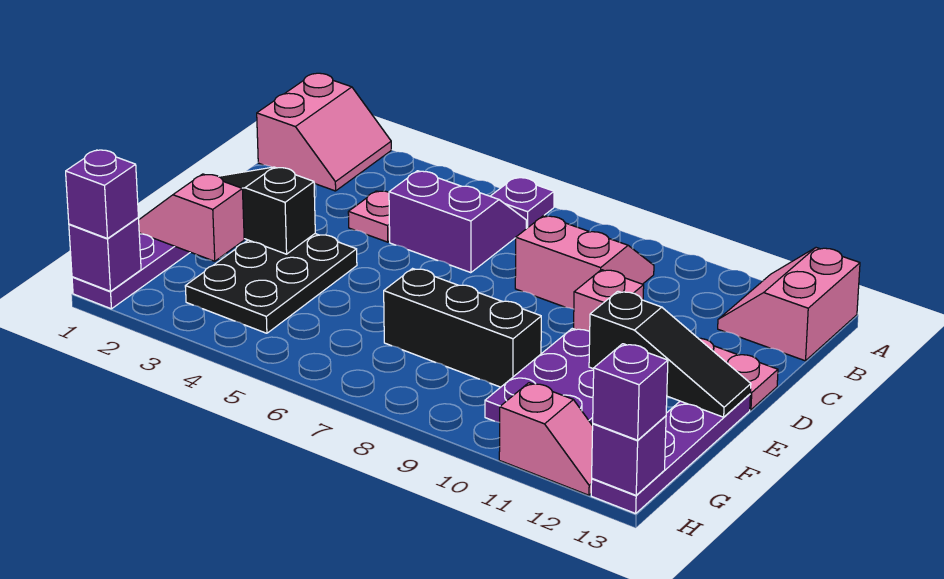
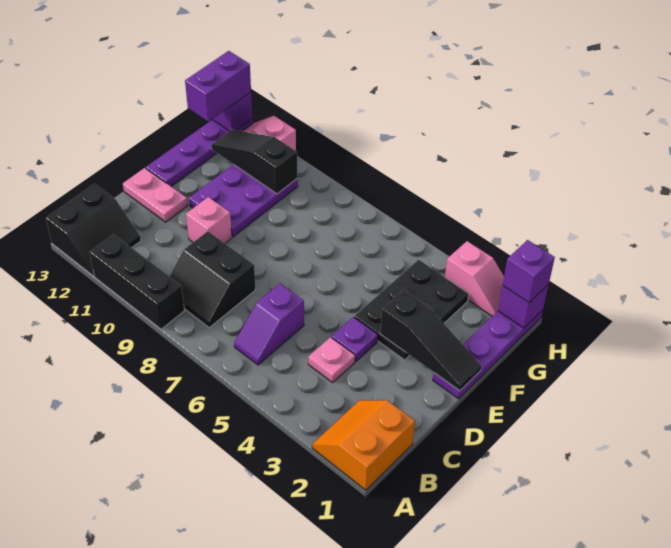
pink 2x2 slope [257,73,391,191] -> orange 2x2 slope [312,400,415,490]
purple 1x1 plate [490,178,554,228] -> purple 1x1 plate moved to [332,317,378,362]
pink 2x2 slope [718,248,860,361] -> black 2x2 slope [46,184,141,276]
purple 2x2 slope [389,171,526,273] -> purple 1x2 slope [234,284,304,365]
pink 2x2 slope [515,215,654,309] -> black 2x2 slope [170,231,256,327]
black 1x3 slope [589,291,751,417] -> black 1x3 slope moved to [211,130,298,194]
pink 1x2 slope [139,174,244,261] -> pink 1x2 slope moved to [445,241,504,316]
black 1x3 brick [384,269,541,387] -> black 1x3 brick moved to [89,234,185,329]
purple 1x1 brick [593,344,668,440] -> purple 1x2 brick [185,51,251,122]

